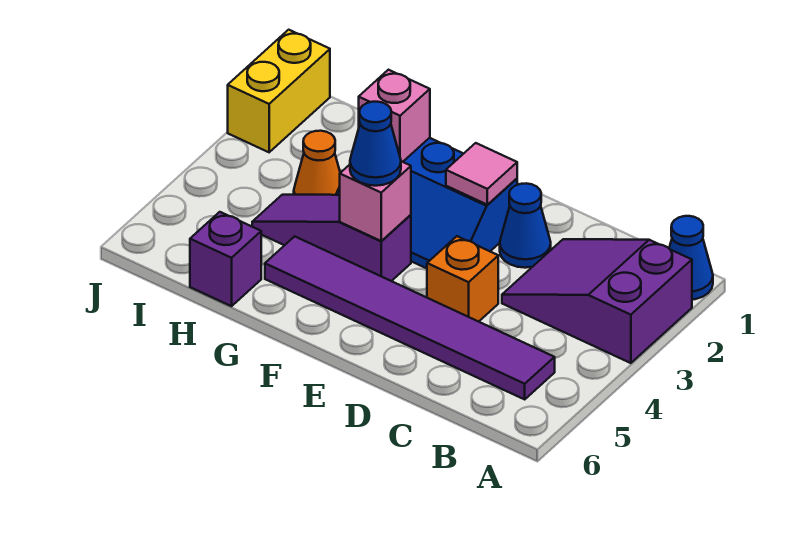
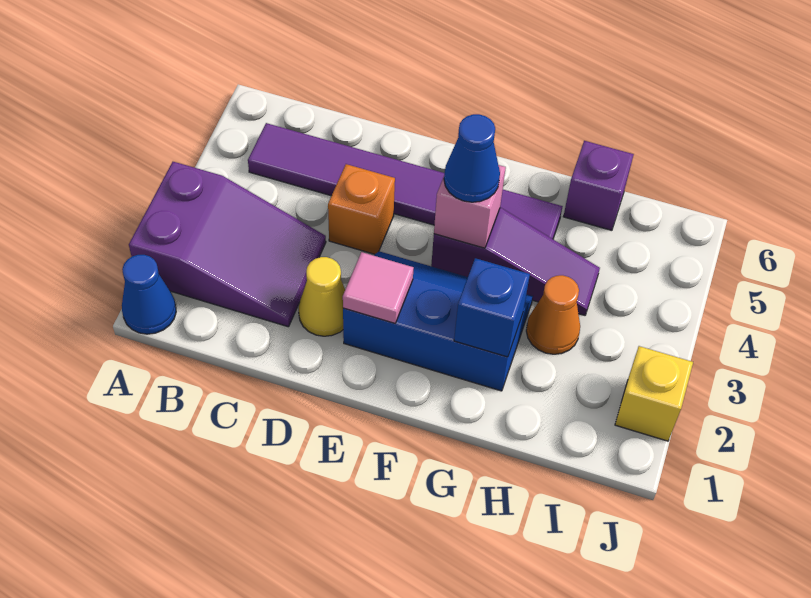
blue 1x1 cone [500,183,551,268] -> yellow 1x1 cone [298,257,345,336]
pink 1x1 brick [359,70,430,162] -> blue 1x1 brick [454,258,530,357]
yellow 1x2 brick [228,30,330,152] -> yellow 1x1 brick [615,346,693,441]

